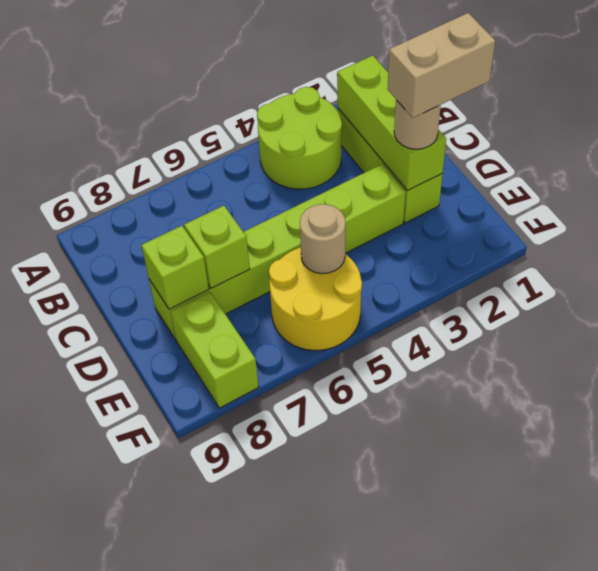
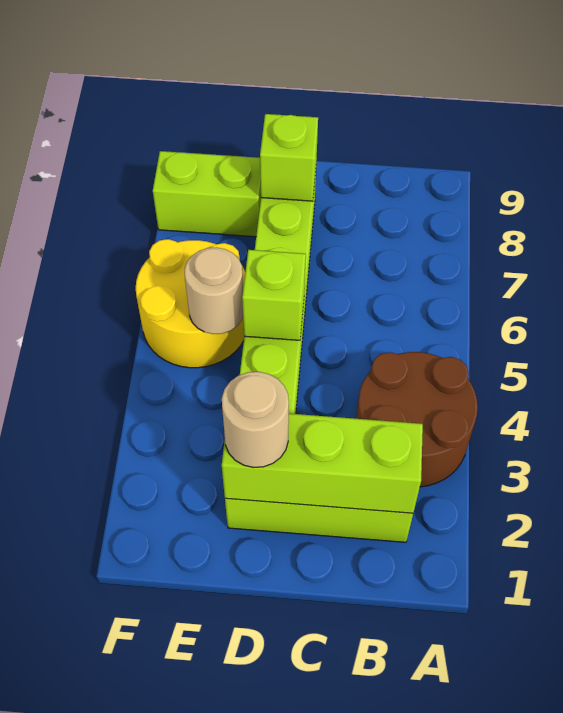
lime 2x2 round brick [257,87,342,189] -> brown 2x2 round brick [356,352,478,487]
tan 1x2 brick [388,13,495,118] -> none
lime 1x1 brick [184,206,250,288] -> lime 1x1 brick moved to [242,250,306,340]

